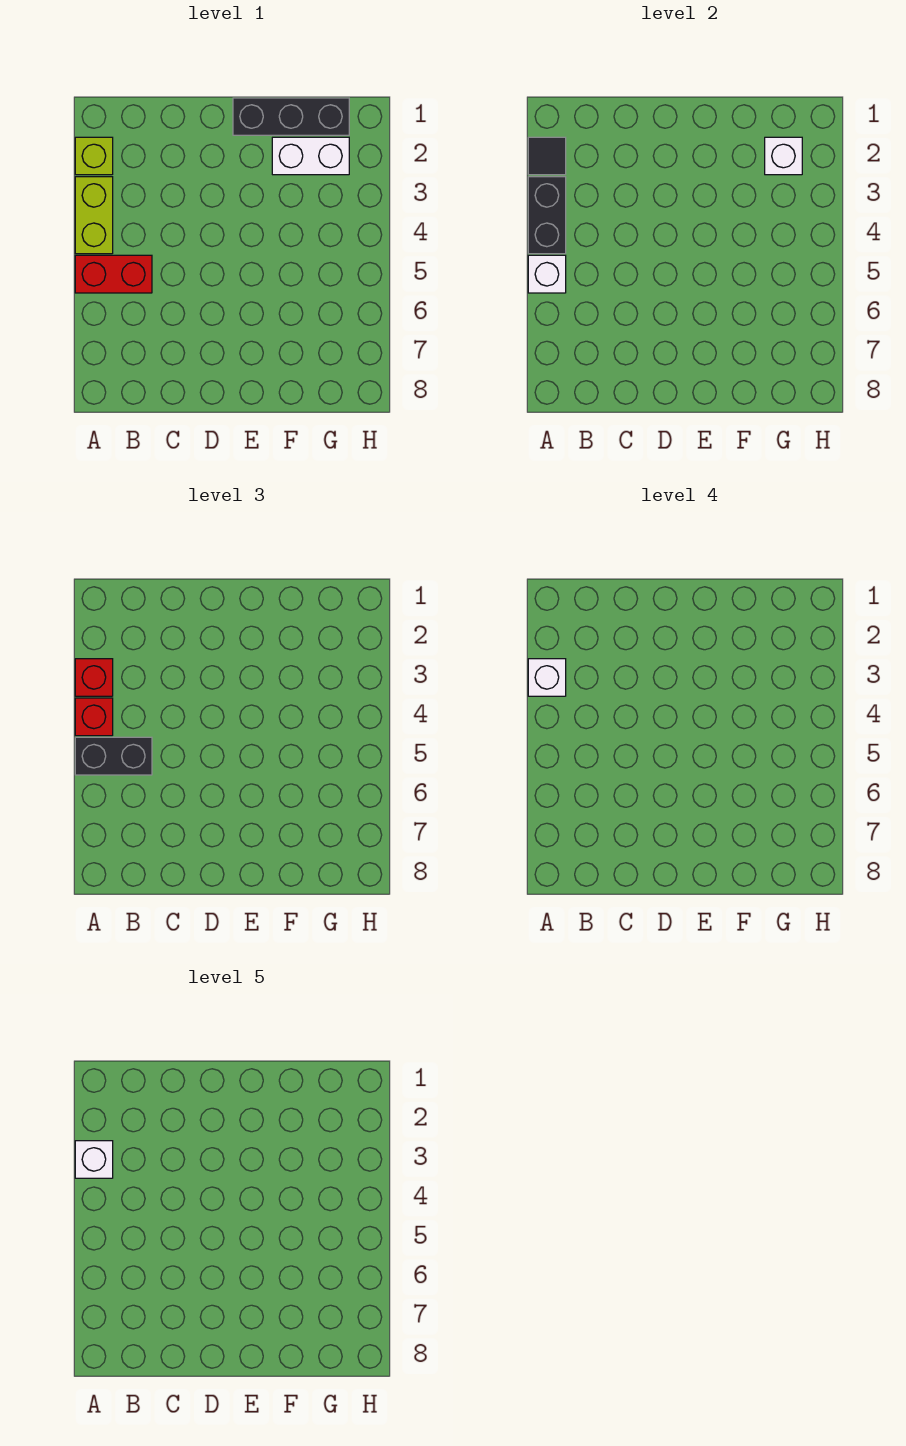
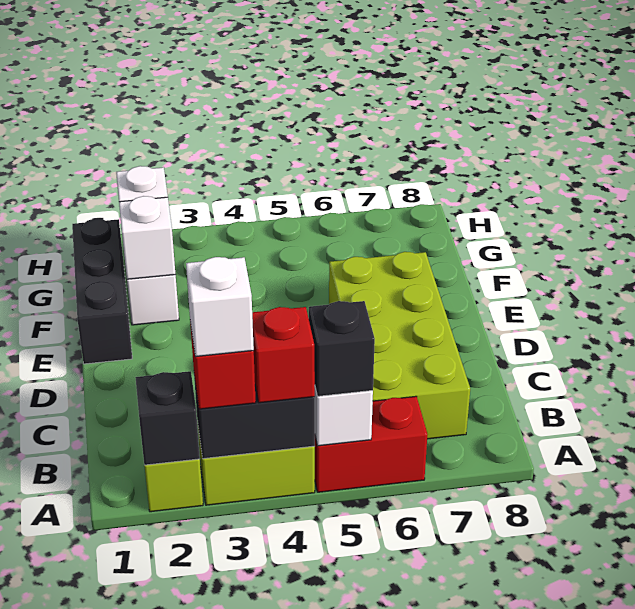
black 1x1 tile [528,137,566,175] -> black 1x1 brick [135,371,200,465]
white 1x1 brick [75,1141,113,1178] -> white 1x1 brick moved to [119,196,176,279]
red 1x2 brick [75,255,152,293] -> red 1x2 brick turned to [314,396,428,492]
black 1x2 brick [75,737,152,775] -> black 1x1 brick [309,301,375,396]
none -> lime 2x4 brick [329,252,470,439]

